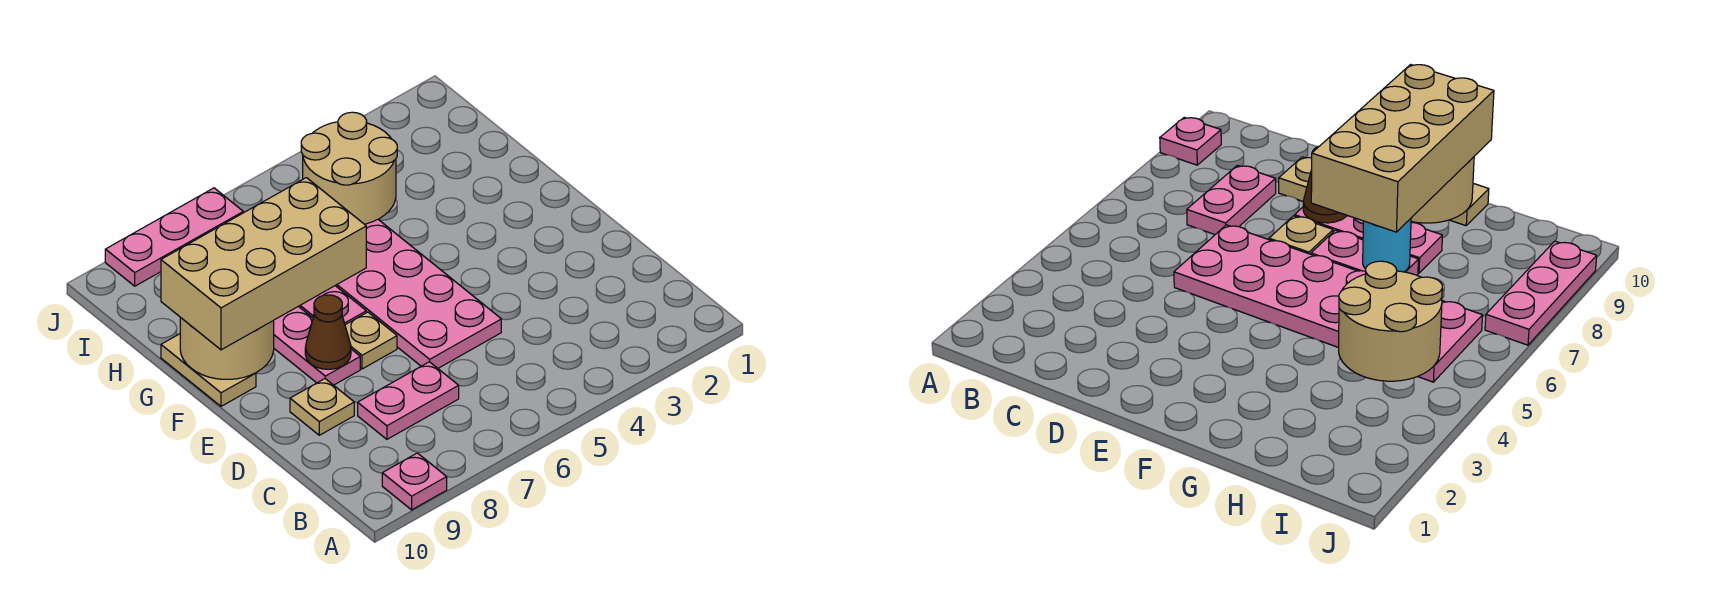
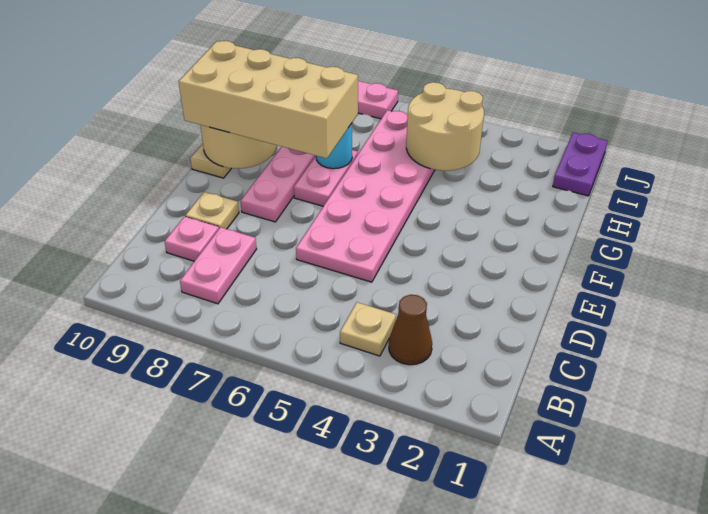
pink 1x1 plate [382,453,447,510] -> pink 1x1 plate moved to [165,217,219,261]
pink 1x2 plate [358,362,459,439] -> pink 1x2 plate turned to [180,227,257,304]
tan 1x1 plate [345,312,397,369] -> tan 1x1 plate moved to [340,302,396,356]
brown 1x1 cone [305,295,351,369] -> brown 1x1 cone moved to [389,295,432,365]
none -> purple 1x2 plate [553,133,608,196]

